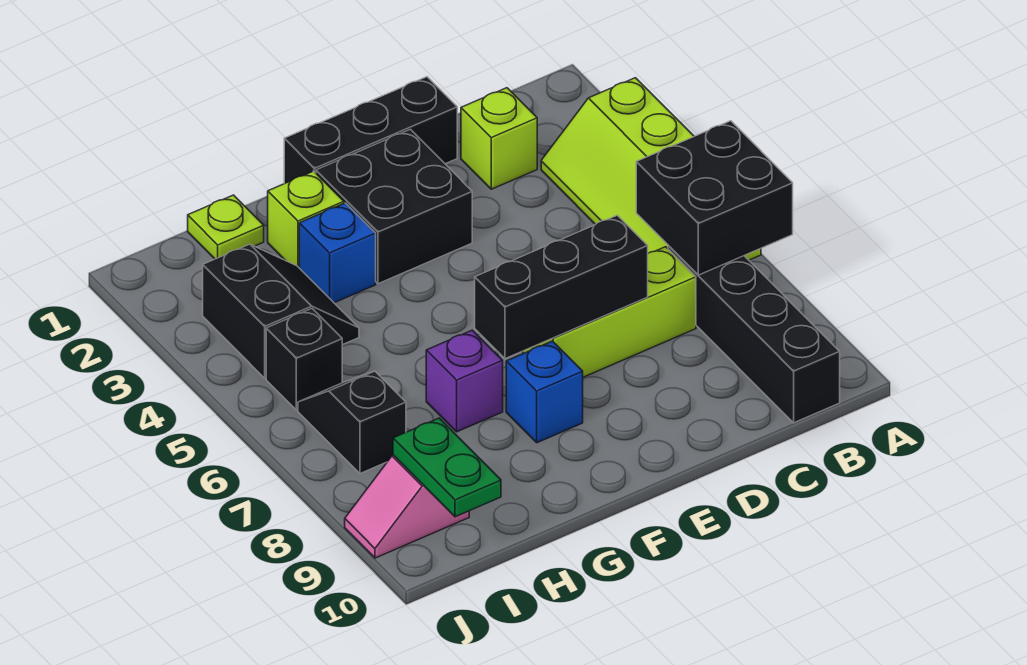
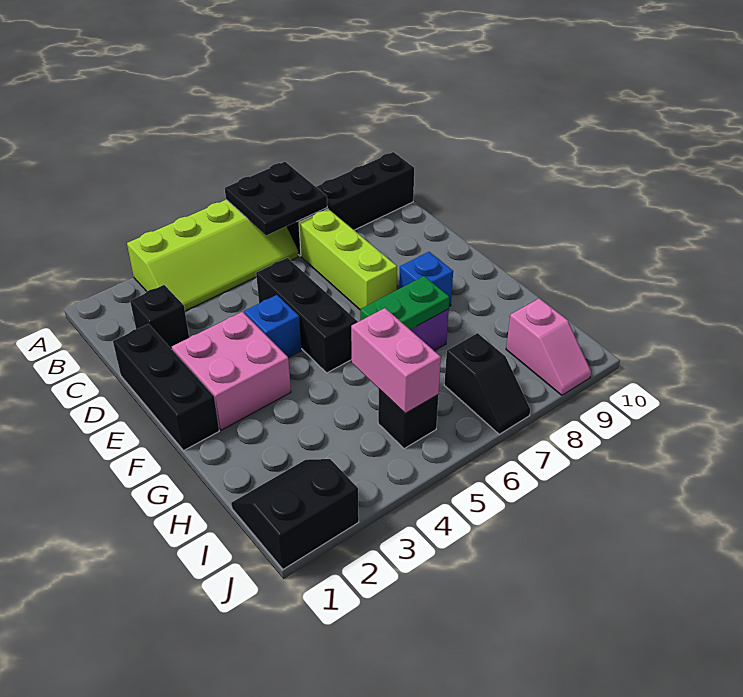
black 2x2 brick [636,121,793,275] -> black 2x2 plate [225,162,327,236]
lime 1x1 brick [461,88,537,189] -> black 1x1 brick [130,285,189,349]
black 1x3 brick [475,215,648,359] -> black 1x3 brick moved to [256,258,358,373]
black 2x2 brick [316,129,472,284] -> pink 2x2 brick [172,312,291,430]
lime 1x1 brick [268,171,344,267] -> none
blue 1x1 brick [299,203,376,303] -> blue 1x1 brick moved to [244,295,301,358]
lime 1x1 plate [188,195,264,259] -> none
black 2x2 slope [203,244,359,378] -> black 2x2 slope moved to [231,459,359,569]
none -> pink 1x2 brick [351,308,441,414]
black 1x2 slope [298,371,406,473] -> black 1x2 slope turned to [444,333,530,434]
green 1x2 plate [393,418,501,517] -> green 1x2 plate moved to [360,276,450,329]

